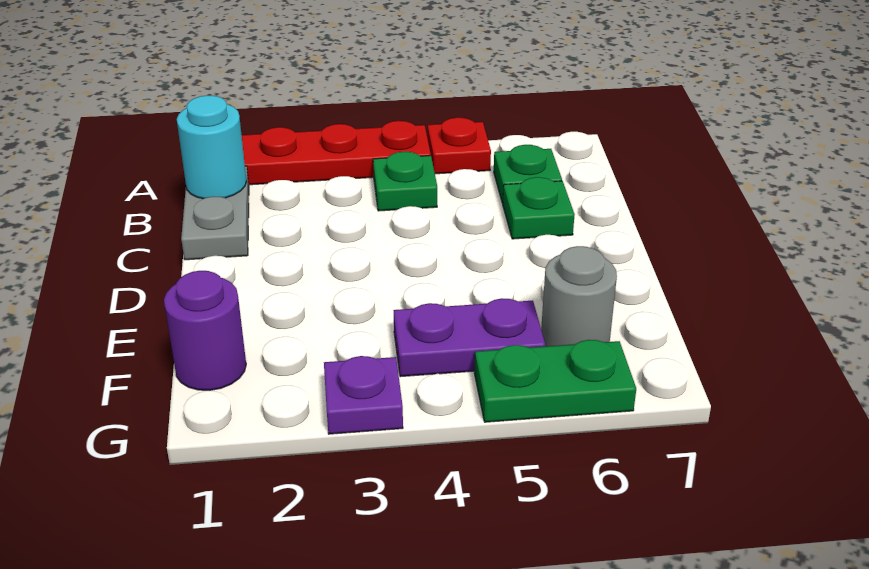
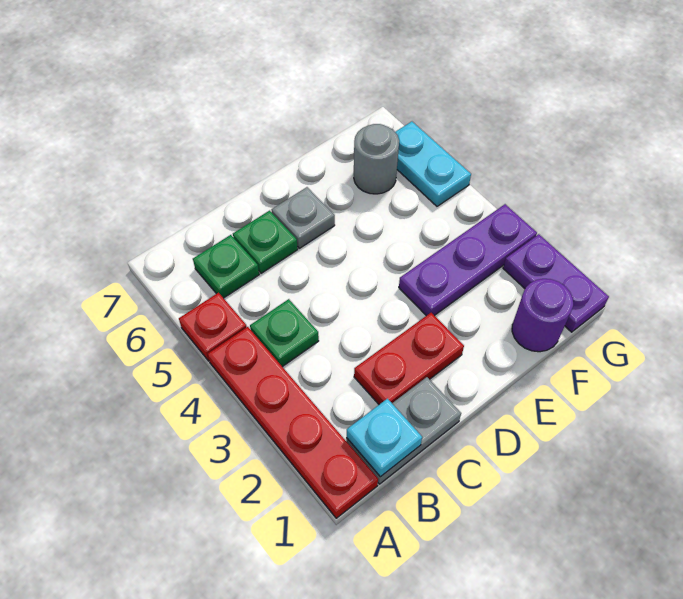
cyan 1x1 round brick [177,95,246,199] -> cyan 1x1 plate [346,399,422,477]
none -> red 1x2 plate [354,313,464,404]
none -> grey 1x1 plate [272,187,335,248]
purple 1x2 plate [394,298,545,377] -> purple 1x2 plate moved to [503,234,609,332]
purple 1x1 plate [324,356,403,434] -> purple 1x3 plate [399,204,537,316]
green 1x2 plate [474,340,636,422] -> cyan 1x2 plate [395,122,471,206]

